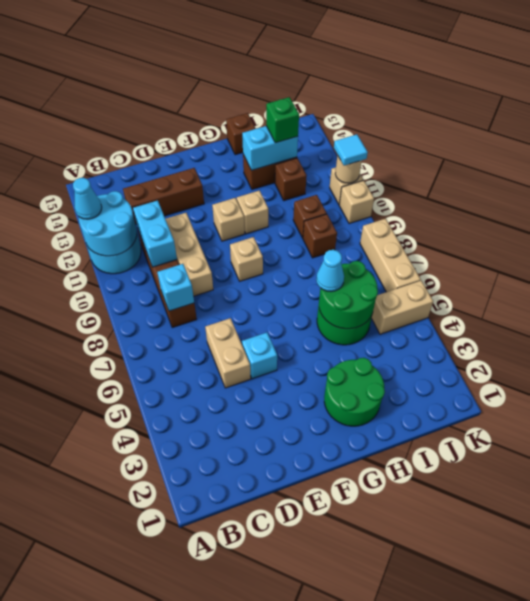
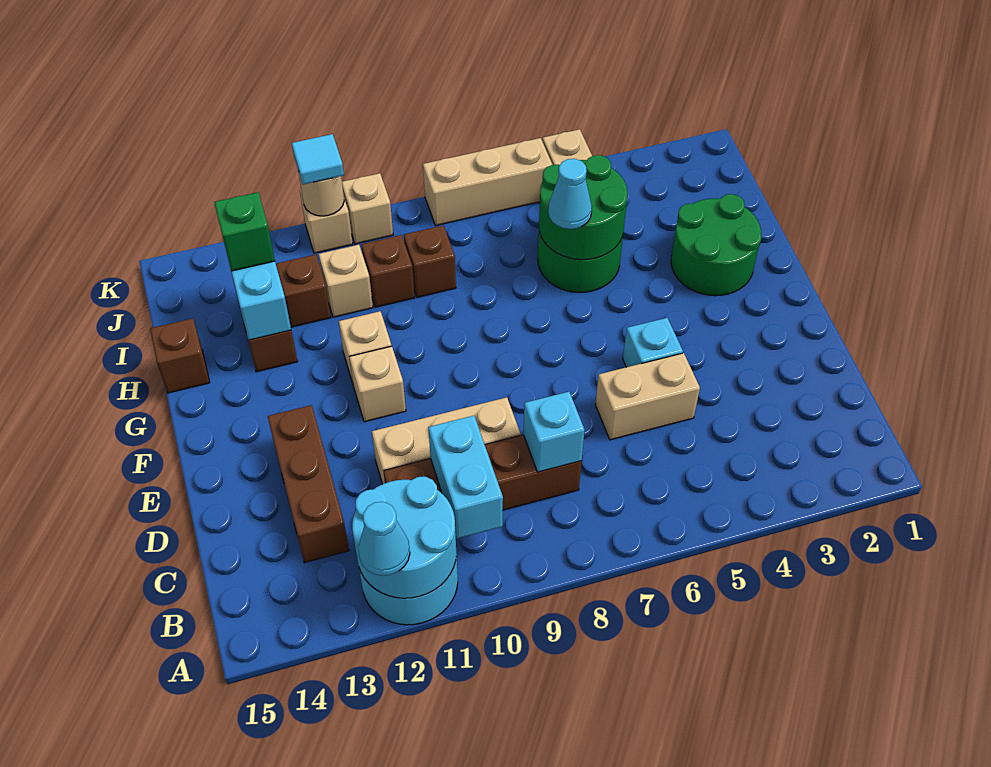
cyan 1x2 brick [133,200,177,267] -> cyan 1x2 brick turned to [428,416,503,539]
tan 1x1 brick [230,237,263,281] -> tan 1x1 brick moved to [319,245,373,317]

